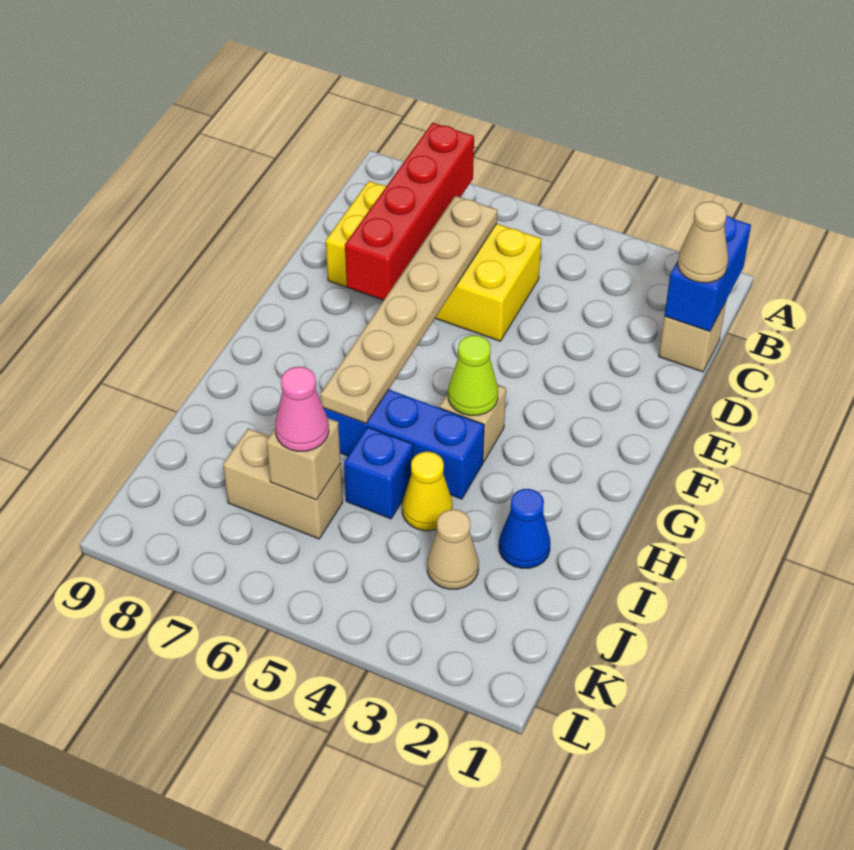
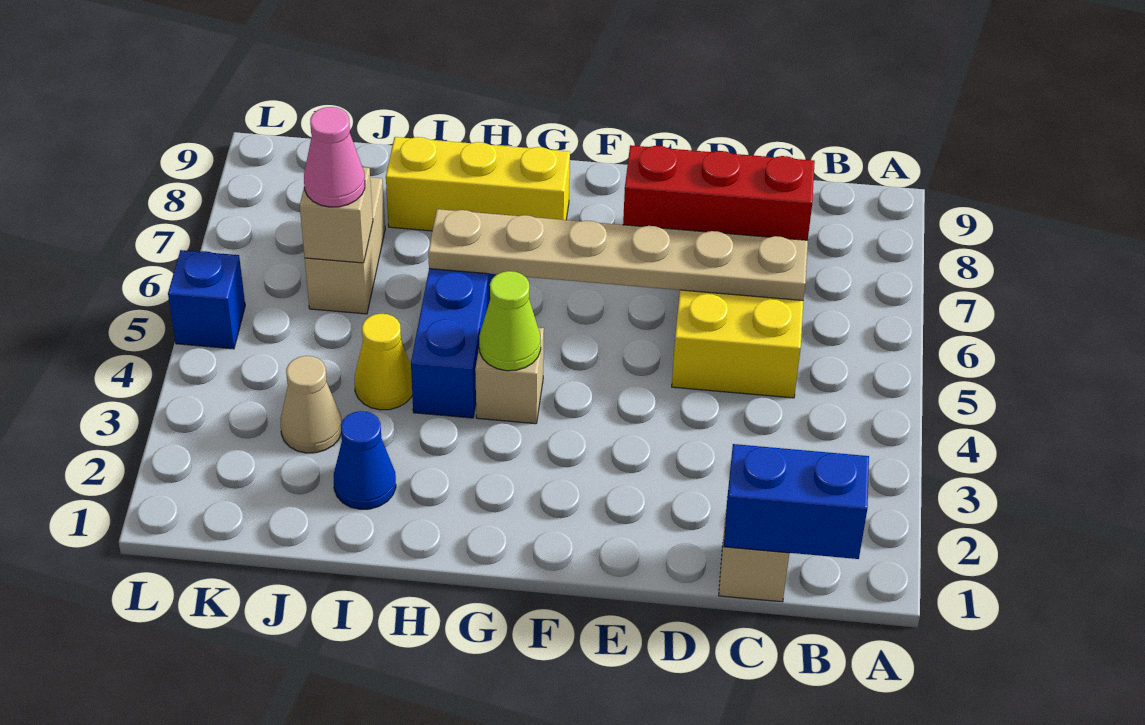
red 1x4 brick [345,123,474,300] -> red 1x3 brick [623,145,815,240]
tan 1x1 cone [678,201,728,283] -> none
none -> yellow 1x3 brick [386,137,570,231]
blue 1x1 brick [344,427,413,519] -> blue 1x1 brick moved to [168,250,245,349]

